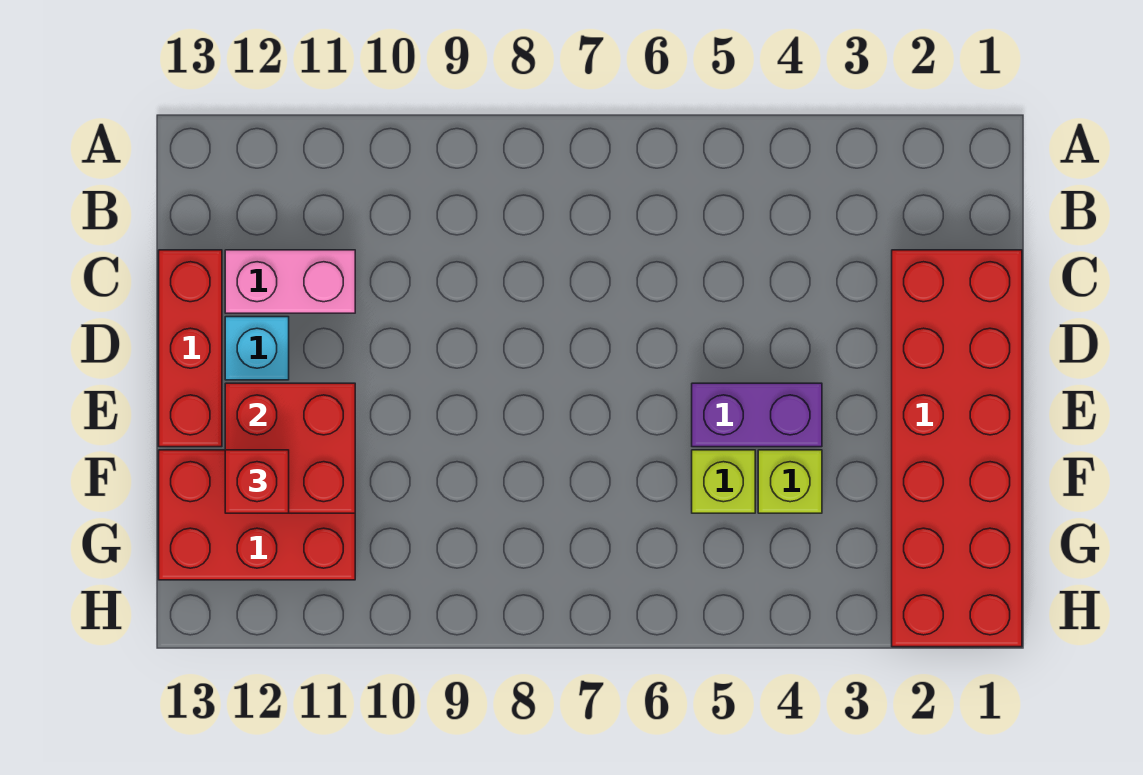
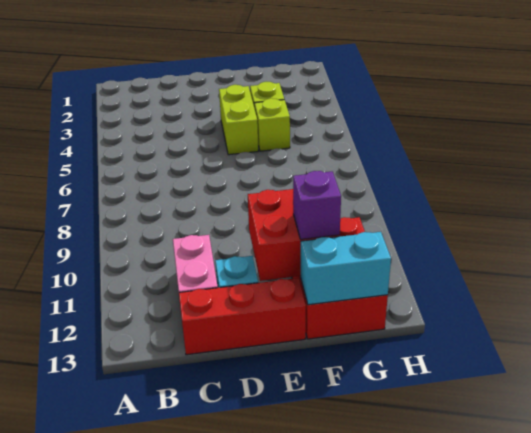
red 2x6 brick [892,250,1022,647] -> none
purple 1x2 brick [692,383,822,447] -> lime 1x2 brick [219,85,258,155]
red 1x1 brick [225,450,289,513] -> purple 1x1 brick [293,171,341,239]
none -> cyan 1x2 brick [301,232,391,305]

